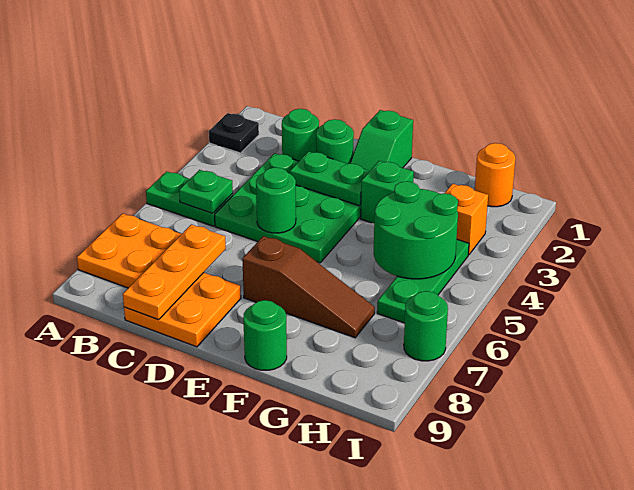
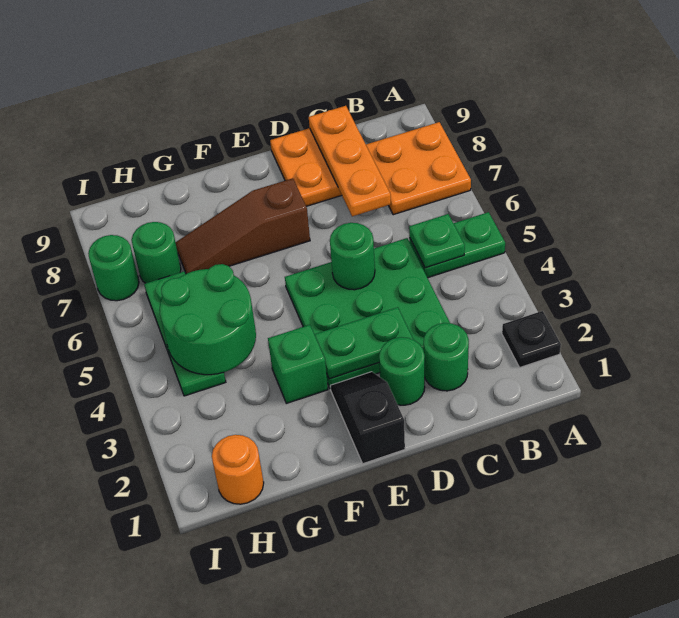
green 1x2 slope [350,110,413,171] -> black 1x2 slope [330,372,405,464]
green 1x1 round brick [243,300,287,370] -> green 1x1 round brick moved to [132,222,181,283]
orange 1x1 brick [445,184,488,255] -> none

